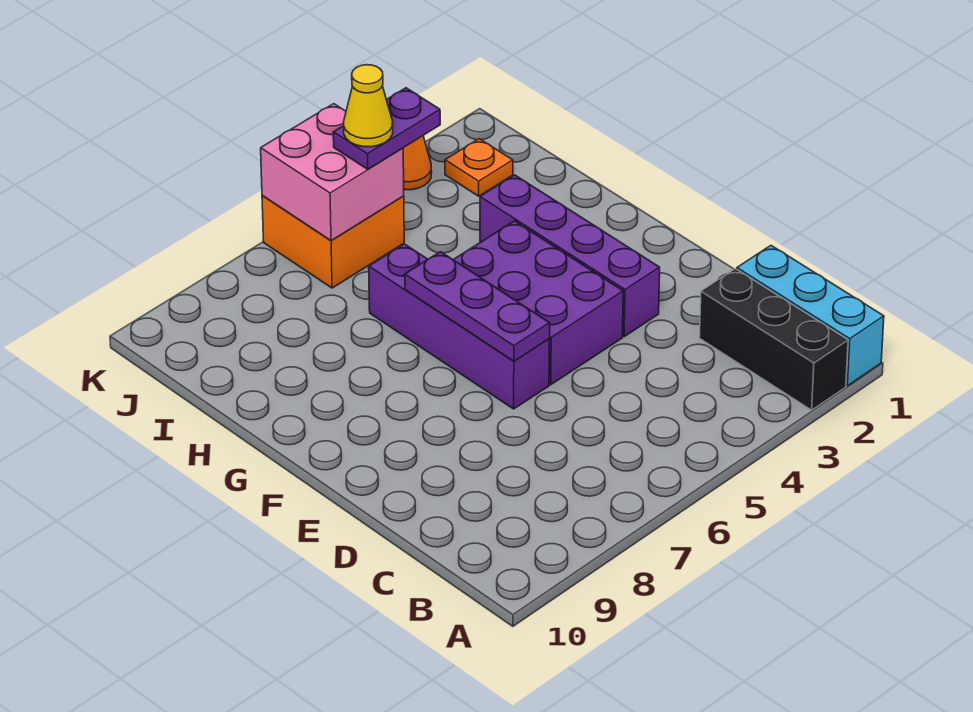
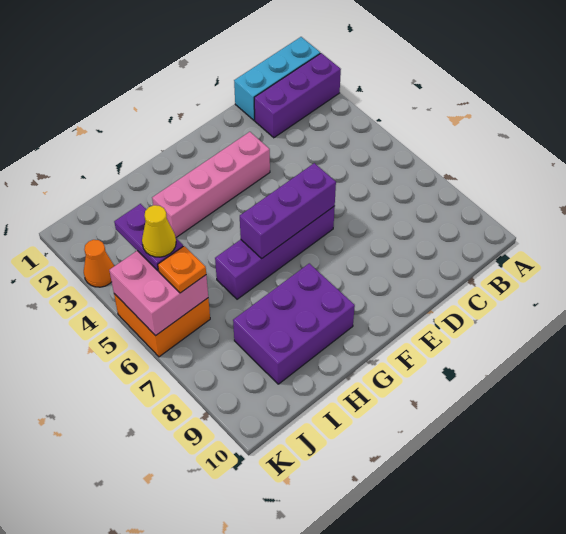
black 1x3 brick [699,269,848,410] -> purple 1x3 brick [254,53,341,138]
purple 1x4 brick [480,175,660,337] -> pink 1x4 brick [152,132,270,237]
purple 2x3 brick [453,221,623,385] -> purple 2x3 brick moved to [233,263,355,384]
purple 1x3 plate [405,252,550,361] -> purple 1x3 brick [240,163,336,258]
orange 1x1 plate [445,139,513,196] -> orange 1x1 plate moved to [158,246,206,293]

